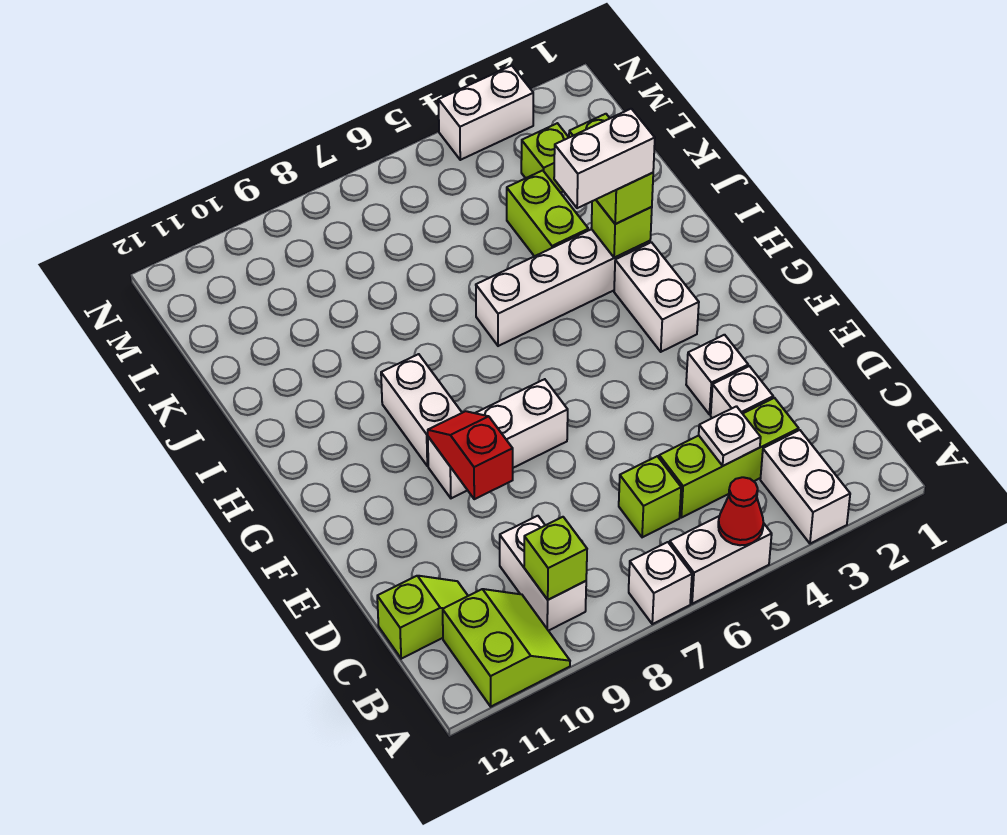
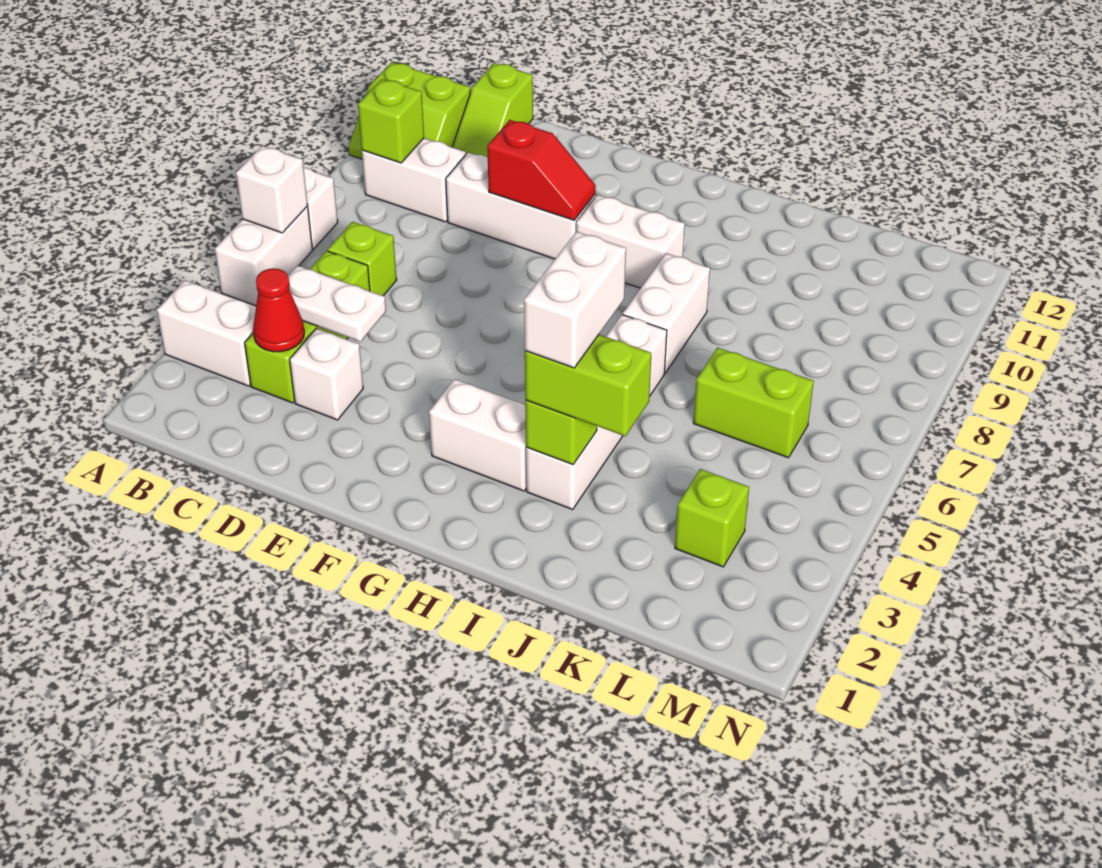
red 1x1 cone [718,477,763,545] -> red 1x1 cone moved to [253,268,304,352]
white 1x1 plate [699,406,761,466] -> white 1x2 plate [288,266,386,342]
white 1x1 brick [686,335,748,415] -> white 1x1 brick moved to [236,146,308,233]
white 1x3 brick [428,379,568,498] -> white 1x3 brick turned to [446,153,595,259]
lime 1x2 brick [507,170,588,256] -> lime 1x2 brick moved to [693,348,814,458]
white 1x2 brick [438,66,533,160] -> white 1x2 brick moved to [623,253,710,373]

